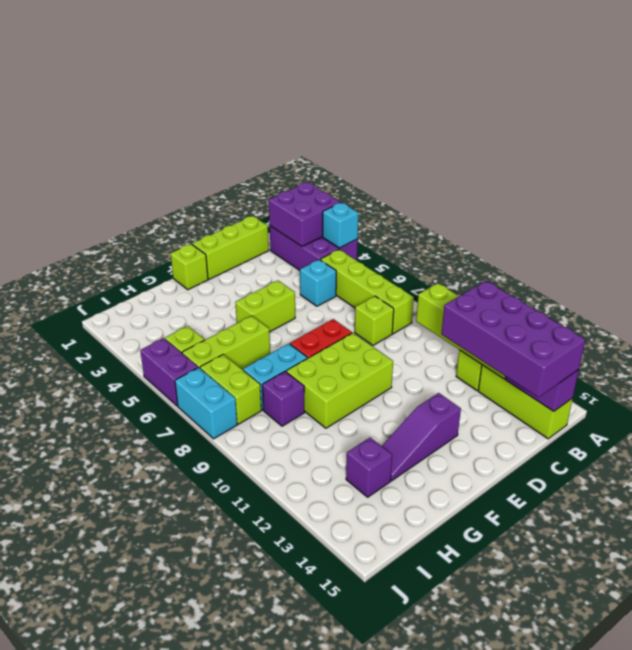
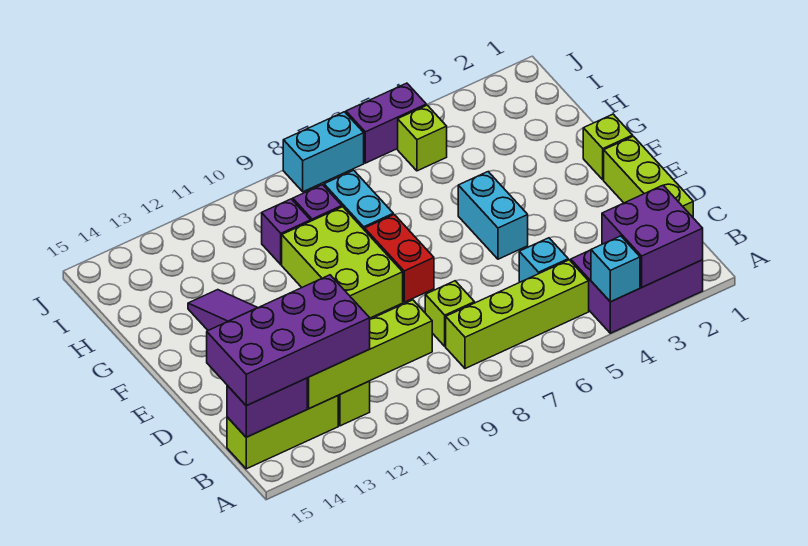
lime 1x2 brick [235,281,295,332] -> cyan 1x2 brick [458,172,528,259]
lime 1x3 brick [182,316,270,370] -> none
purple 1x1 brick [346,438,392,497] -> purple 1x1 brick moved to [262,199,311,265]
lime 1x2 brick [200,354,261,424] -> none

